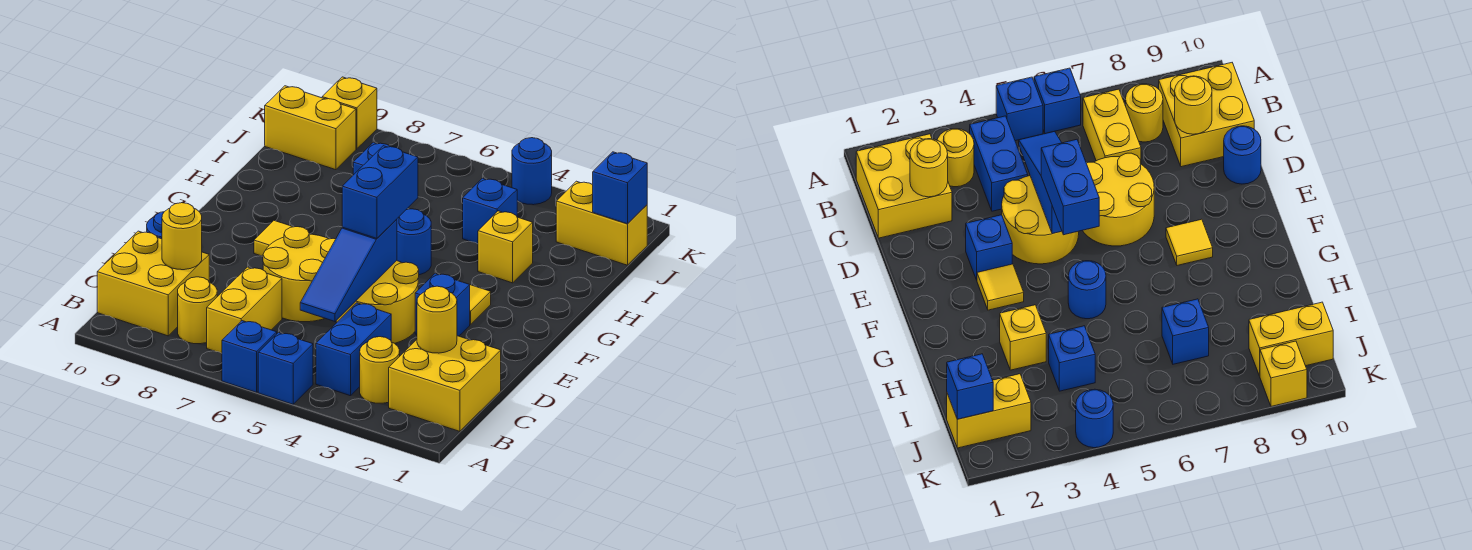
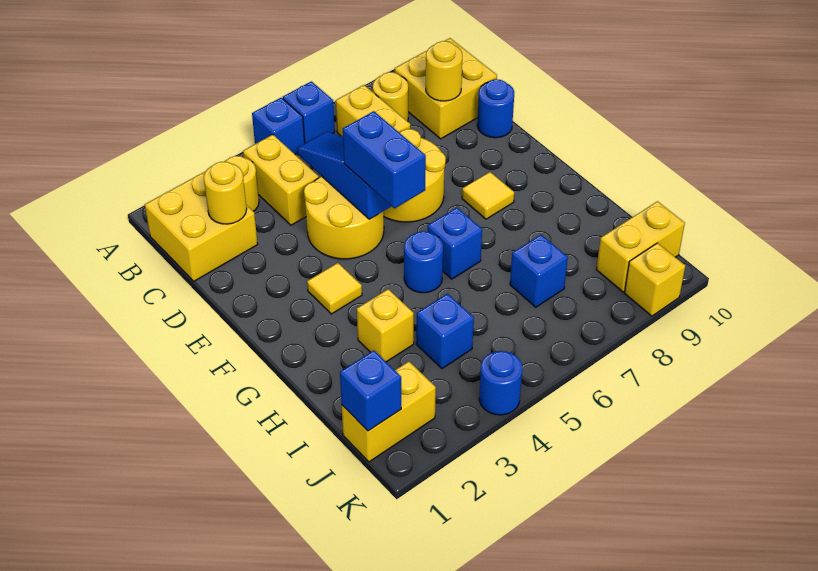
blue 1x2 brick [316,303,391,396] -> yellow 1x2 brick [243,135,319,225]
blue 1x1 brick [415,273,470,336] -> blue 1x1 brick moved to [428,208,482,279]

